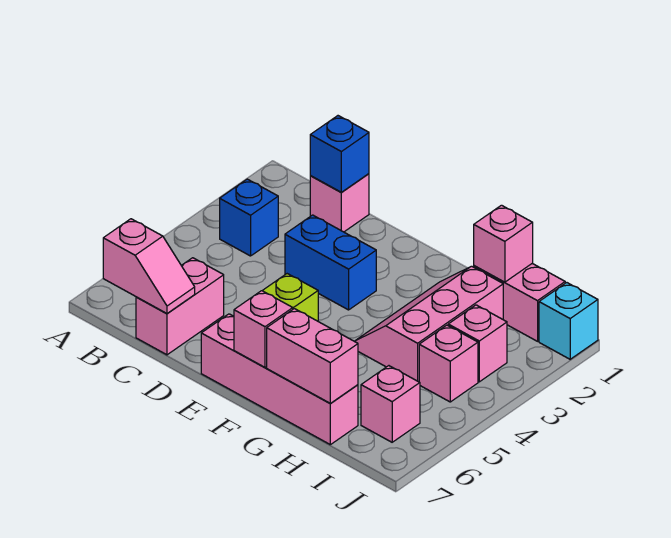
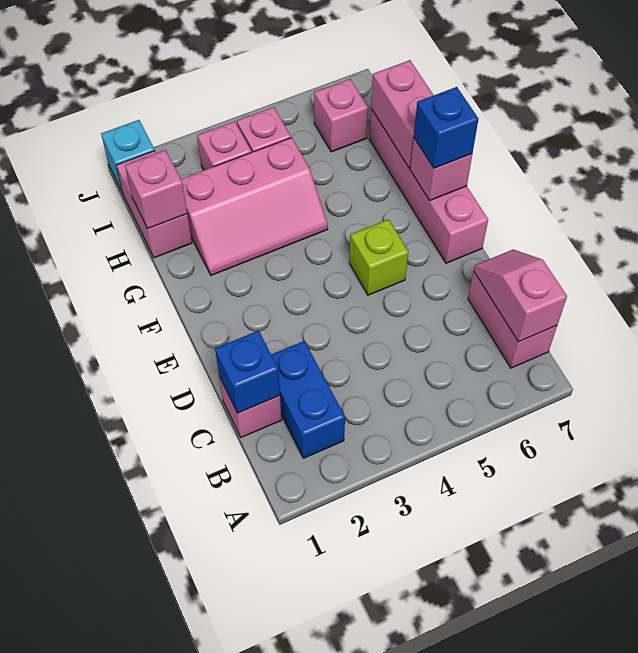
blue 1x1 brick [220,179,278,256] -> blue 1x1 brick moved to [414,87,478,168]
pink 1x2 brick [136,258,224,355] -> pink 1x2 brick turned to [468,271,557,368]
blue 1x2 brick [285,215,376,310] -> blue 1x2 brick moved to [271,341,345,458]

